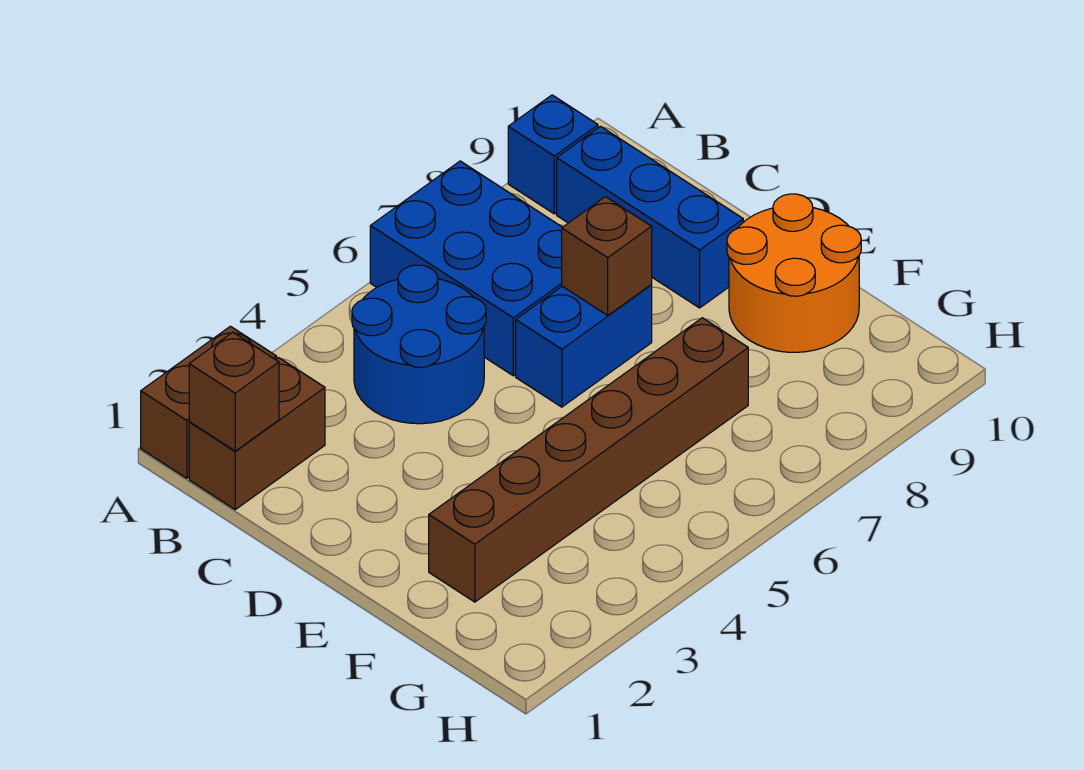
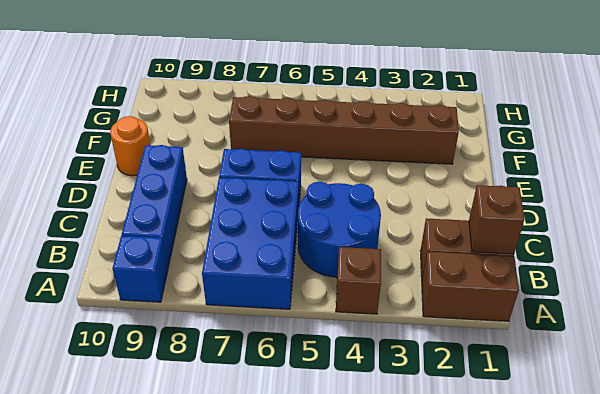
brown 1x1 brick [562,197,652,315] -> brown 1x1 brick moved to [336,247,381,314]
orange 2x2 round brick [727,194,861,352] -> orange 1x1 round brick [110,116,150,176]

